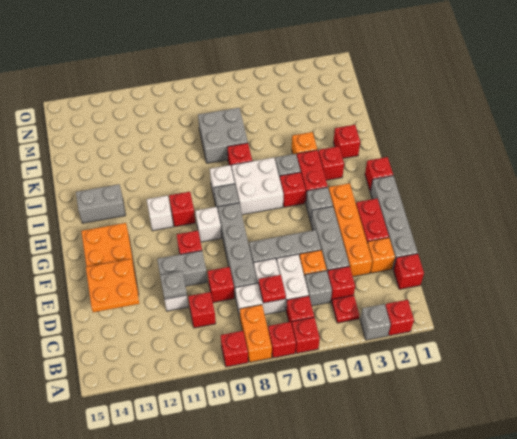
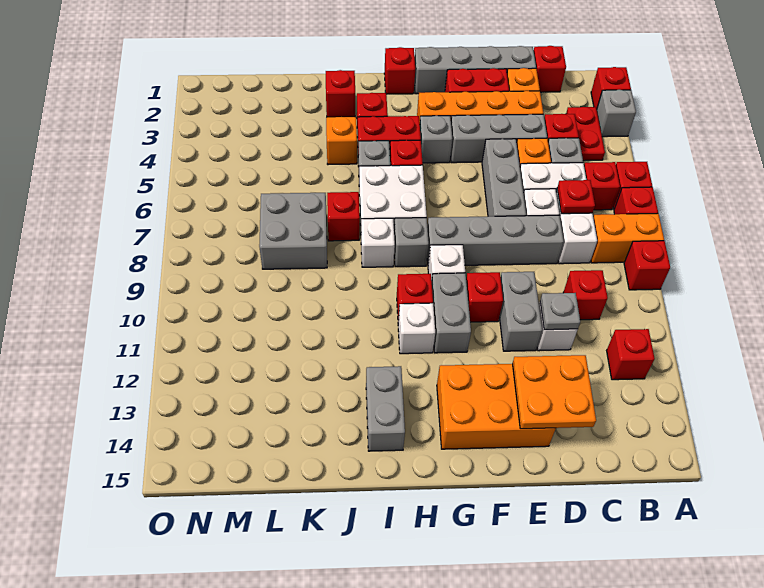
red 1x1 plate [332,295,359,323] -> red 1x2 plate [566,107,605,161]
red 1x1 brick [208,267,234,303] -> red 1x1 brick moved to [607,329,655,380]
none -> grey 1x2 brick [432,273,471,353]

